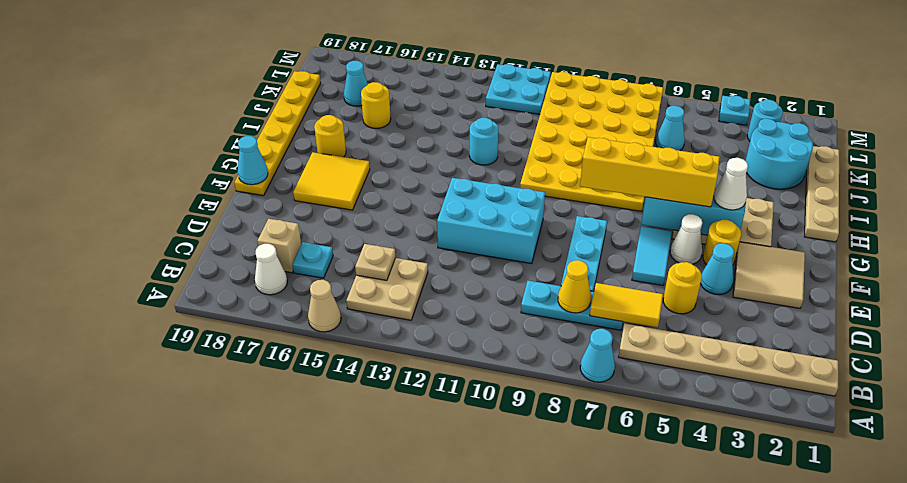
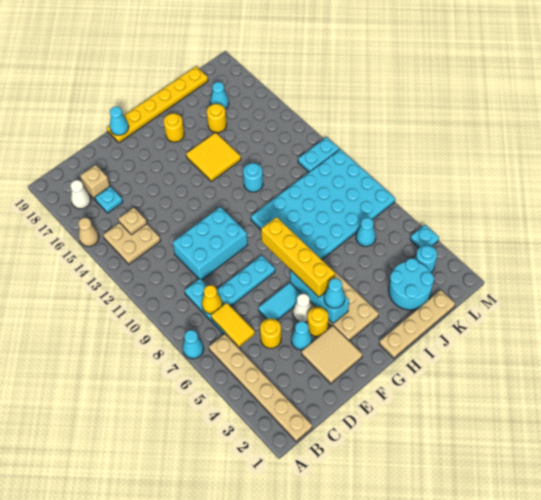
cyan 2x3 brick [437,178,545,264] -> cyan 2x3 brick turned to [173,207,248,280]
yellow 2x2 tile [293,152,370,210] -> yellow 2x2 tile moved to [186,133,241,181]
white 1x1 cone [714,158,748,210] -> cyan 1x1 cone [324,278,345,308]
yellow 4x6 plate [520,72,663,211] -> cyan 4x6 plate [251,149,395,260]
cyan 2x2 plate [486,64,551,114] -> cyan 1x2 plate [298,137,339,172]

